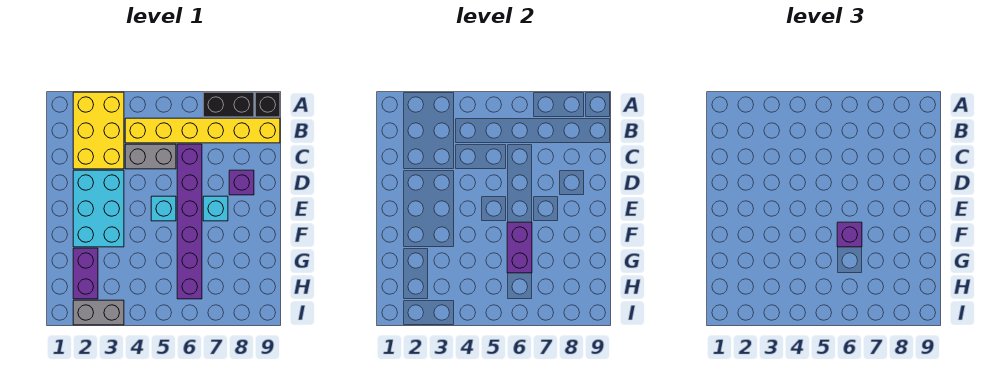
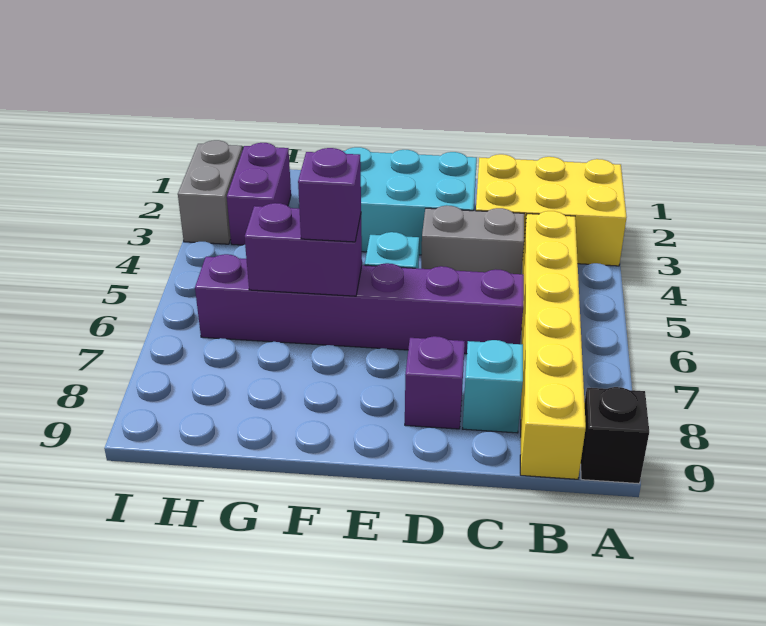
black 1x2 brick [203,92,254,117] -> none
grey 1x2 brick [125,144,176,169] -> grey 1x2 brick turned to [421,205,524,274]
cyan 1x1 brick [203,196,228,221] -> cyan 1x1 brick moved to [463,340,523,433]
purple 1x2 brick [73,248,98,299] -> purple 1x2 brick turned to [227,143,291,245]

